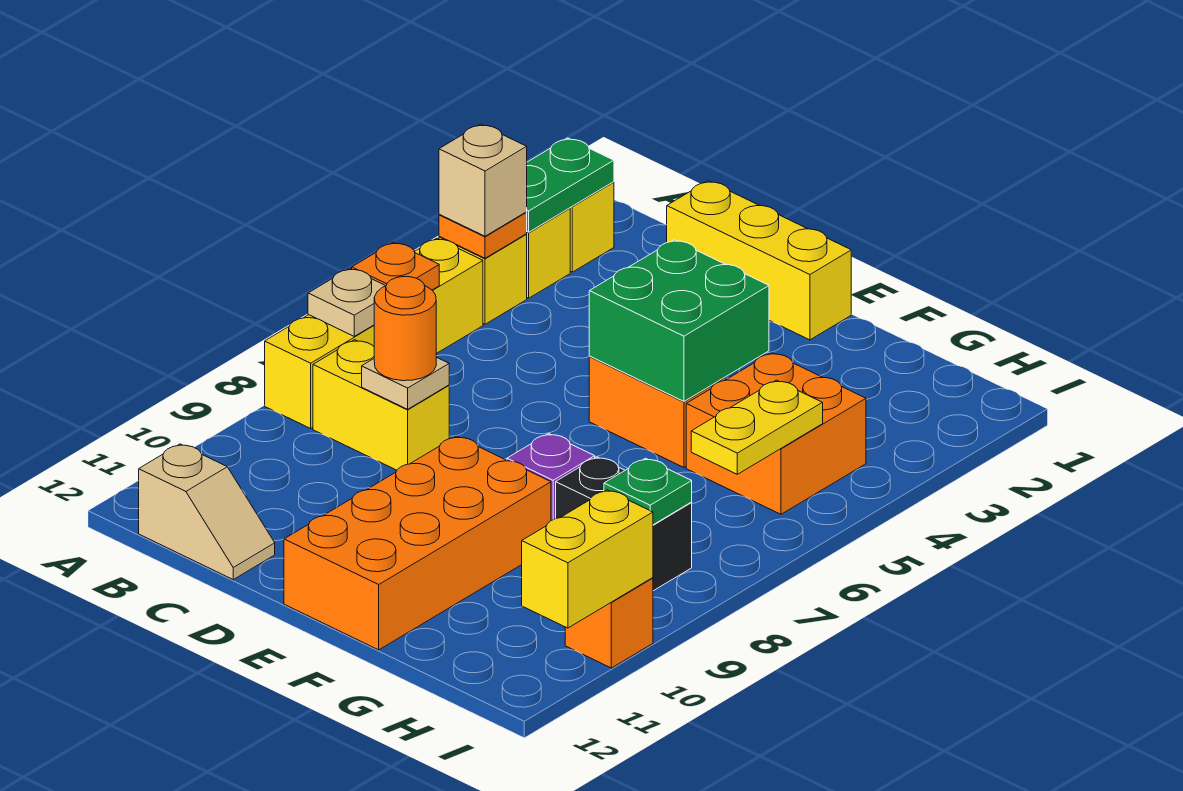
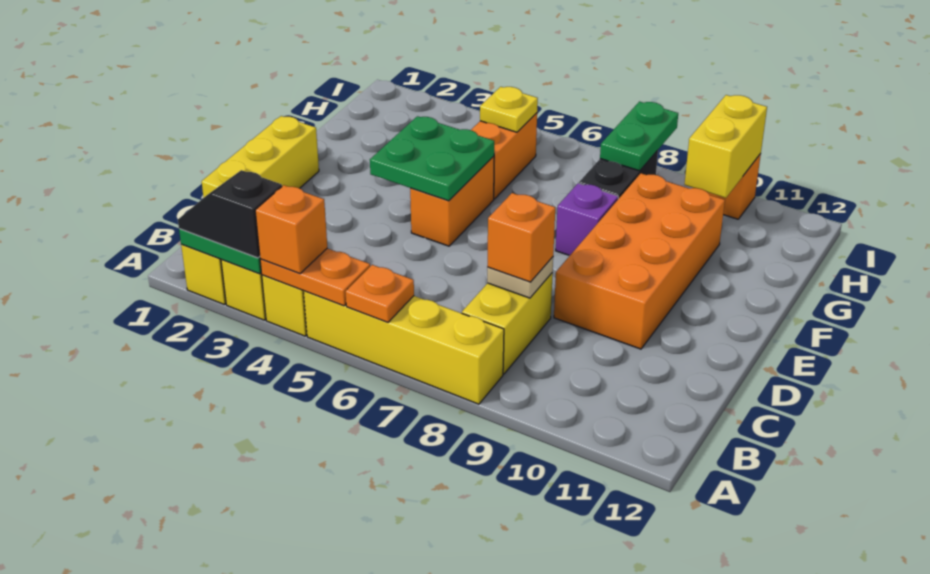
none -> black 1x2 slope [178,170,282,258]
orange 1x1 plate [439,212,527,258] -> orange 1x2 plate [260,248,370,306]
tan 1x1 brick [439,124,527,236] -> orange 1x1 brick [255,185,327,273]
tan 1x1 plate [308,268,385,336] -> none
tan 1x2 slope [139,444,275,579] -> none
orange 1x1 round brick [374,277,436,381] -> orange 1x1 brick [487,193,555,282]
green 2x2 brick [589,240,769,401] -> green 2x2 plate [370,116,494,201]
orange 2x4 brick [284,436,551,650] -> orange 2x4 brick turned to [554,173,725,349]
orange 2x2 brick [686,353,866,514] -> orange 1x2 brick [471,113,537,199]
yellow 1x2 plate [691,380,823,474] -> yellow 1x1 plate [480,87,538,132]
green 1x1 plate [604,458,692,525] -> green 1x2 plate [600,102,678,171]
yellow 1x2 brick [522,490,653,628] -> yellow 1x2 brick turned to [684,95,767,198]

